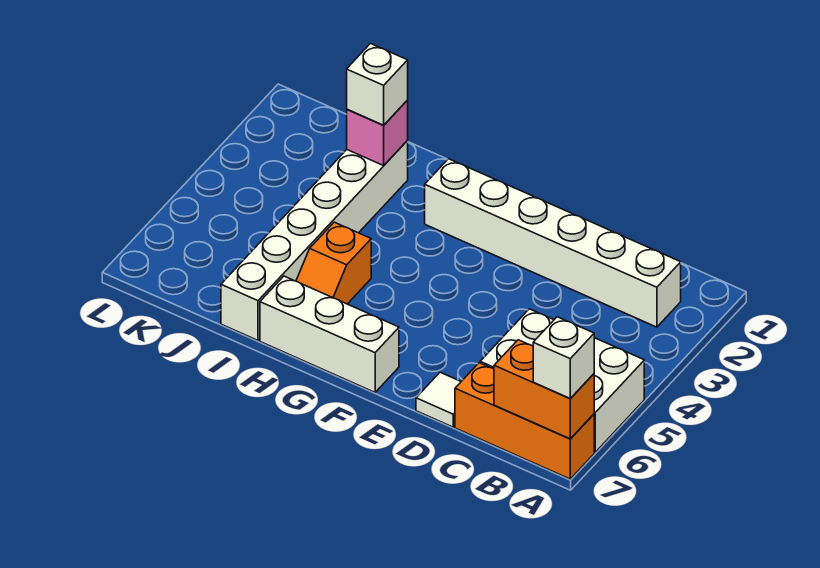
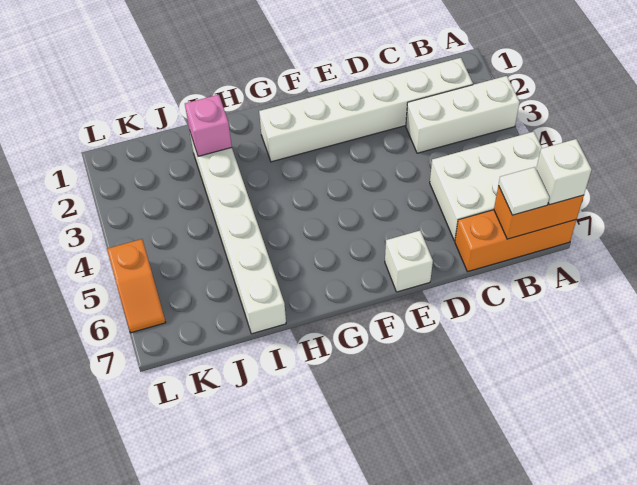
white 1x1 tile [416,372,461,427] -> white 1x1 tile moved to [499,167,549,215]
white 1x3 brick [260,276,399,392] -> white 1x3 brick moved to [406,76,520,153]
orange 1x2 slope [296,222,371,304] -> orange 1x2 slope moved to [107,239,166,333]
white 1x1 brick [347,44,408,125] -> white 1x1 brick moved to [385,231,433,292]

